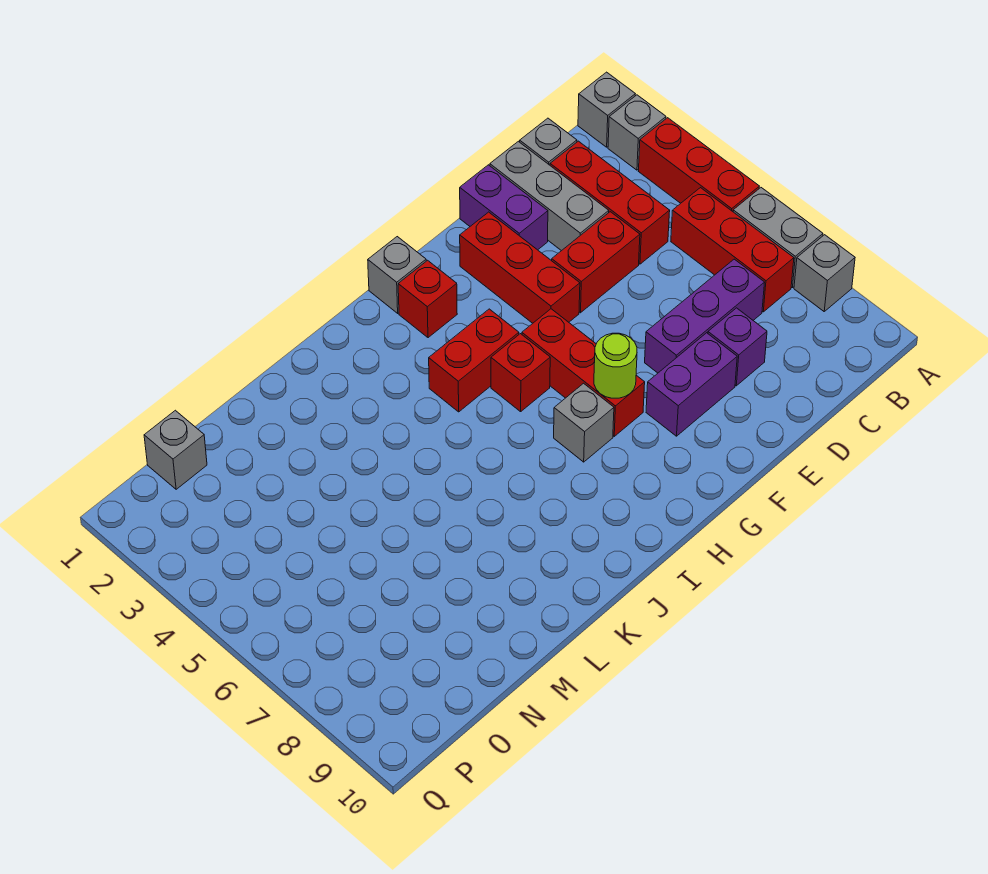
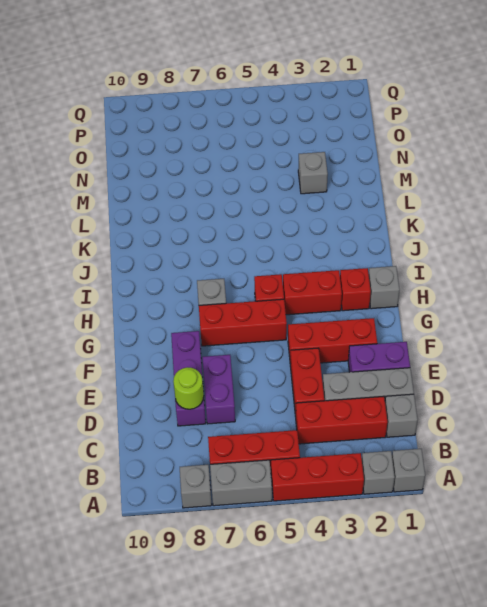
purple 1x3 brick [645,259,765,373] -> purple 1x2 brick [202,355,235,424]
lime 1x1 round brick [594,333,637,398] -> lime 1x1 round brick moved to [173,368,204,409]
red 1x2 brick [429,309,519,412] -> red 1x2 brick turned to [283,270,342,315]
grey 1x1 brick [144,410,207,489] -> grey 1x1 brick moved to [298,152,328,194]

